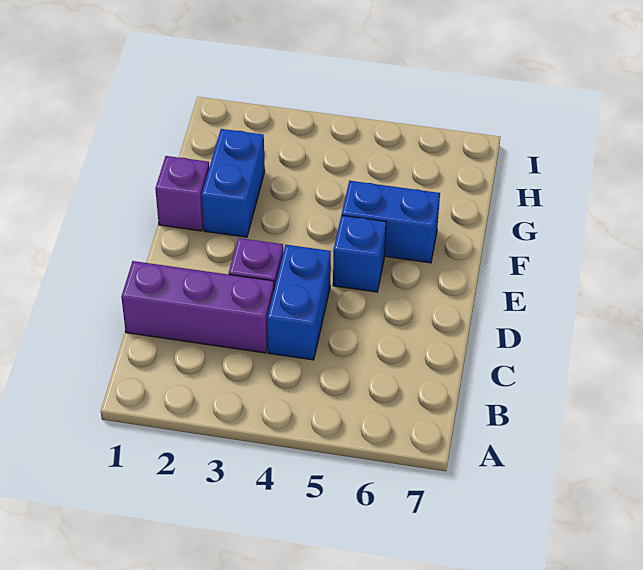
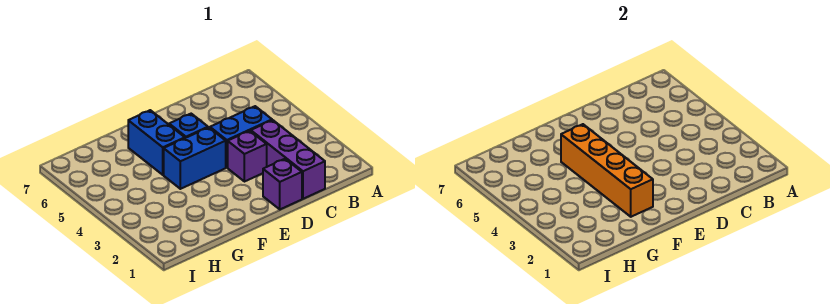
purple 1x1 brick [155,156,209,231] -> purple 1x1 brick moved to [263,159,302,209]
blue 1x2 brick [202,129,265,237] -> blue 1x2 brick moved to [164,128,226,189]
none -> orange 1x4 brick [561,124,653,217]

